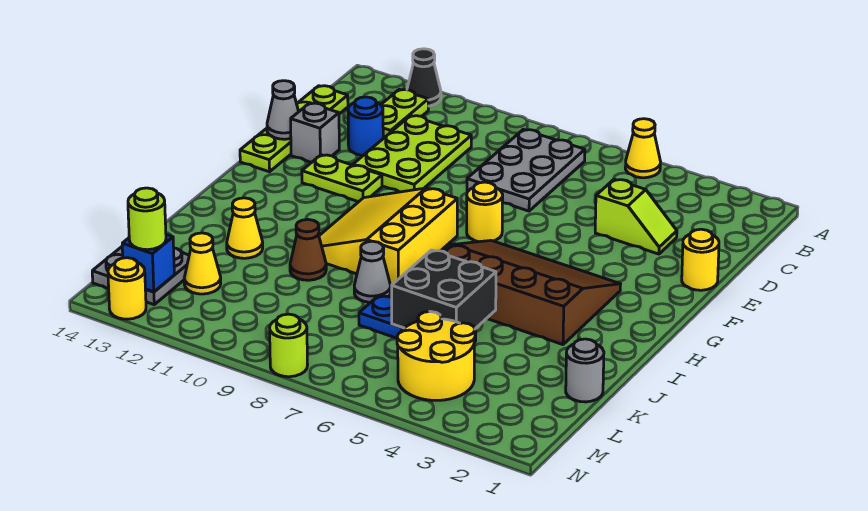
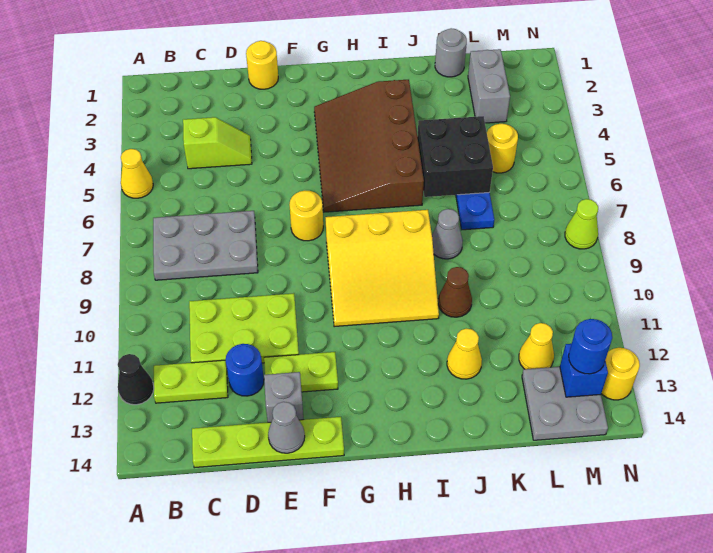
lime 1x2 slope [595,179,677,254] -> lime 1x2 slope turned to [183,117,252,169]
lime 1x2 plate [302,155,382,202] -> lime 1x2 plate turned to [264,352,338,392]
none -> grey 1x2 brick [468,49,510,123]
yellow 2x2 round brick [397,312,475,400] -> yellow 1x1 round brick [487,124,518,173]
lime 1x1 round brick [128,188,166,250] -> blue 1x1 round brick [569,319,612,374]
lime 1x1 round brick [270,314,308,377] -> lime 1x1 cone [565,199,598,249]

